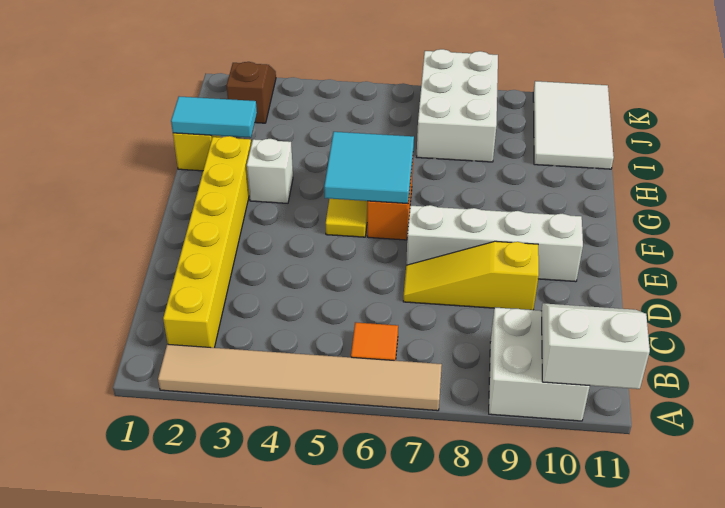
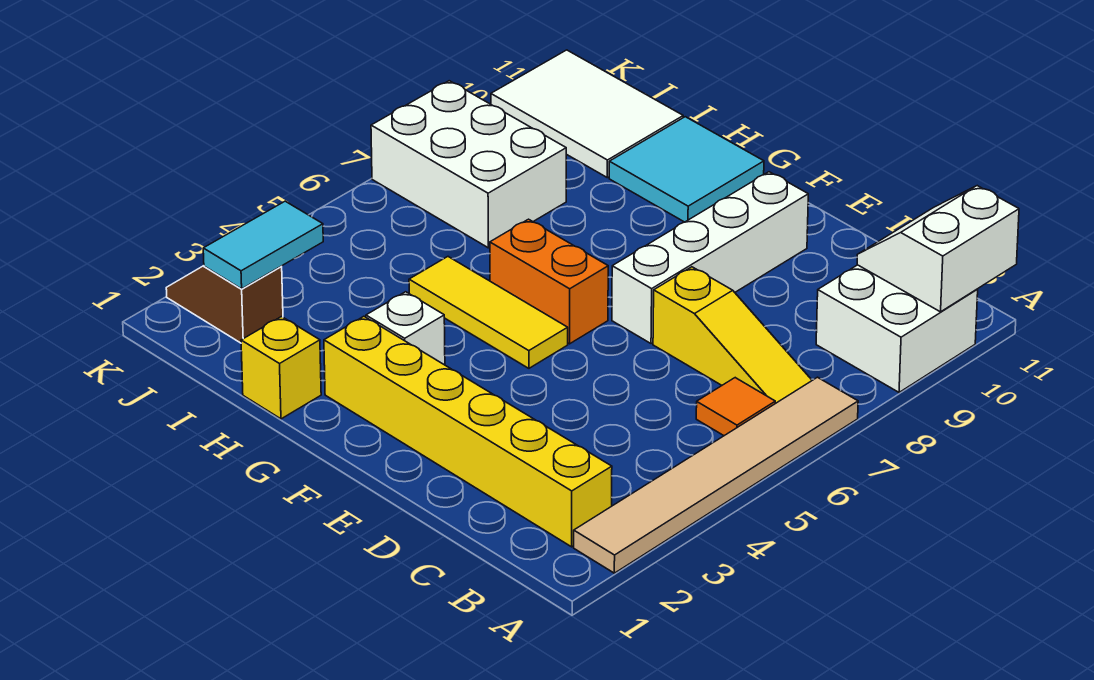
yellow 1x3 slope [403,241,539,310] -> yellow 1x3 slope turned to [653,267,812,403]
cyan 2x2 tile [324,132,414,203] -> cyan 2x2 tile moved to [609,117,764,222]
cyan 1x2 tile [171,96,257,138] -> cyan 1x2 tile moved to [203,201,323,289]

